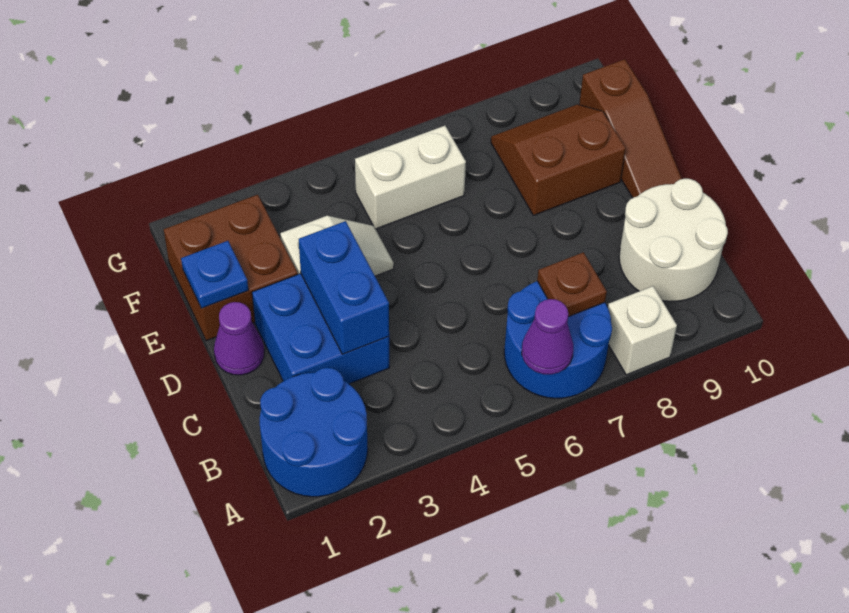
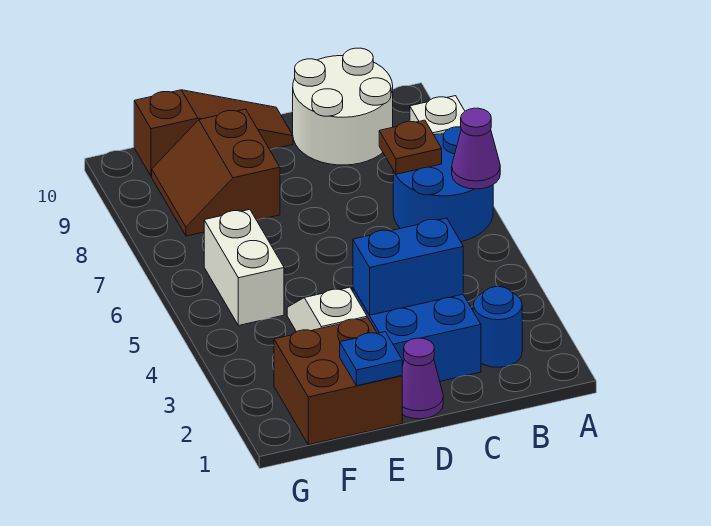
blue 2x2 round brick [260,368,368,497] -> blue 1x1 round brick [473,287,522,367]

